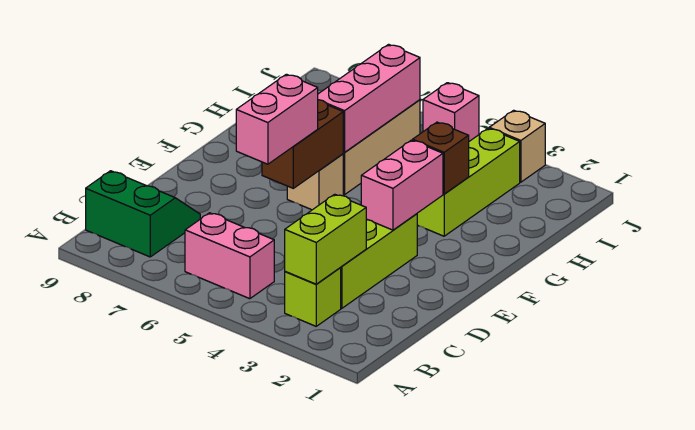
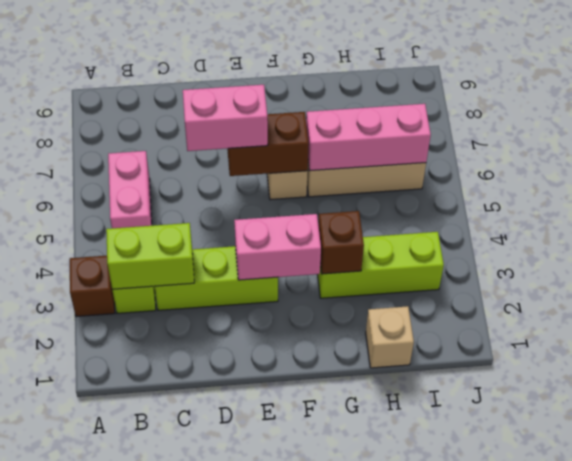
none -> brown 1x1 brick [70,256,115,317]
green 2x2 slope [86,171,200,257] -> none
tan 1x1 brick [489,110,545,182] -> tan 1x1 brick moved to [366,306,414,368]
pink 1x1 brick [423,83,479,141] -> none

